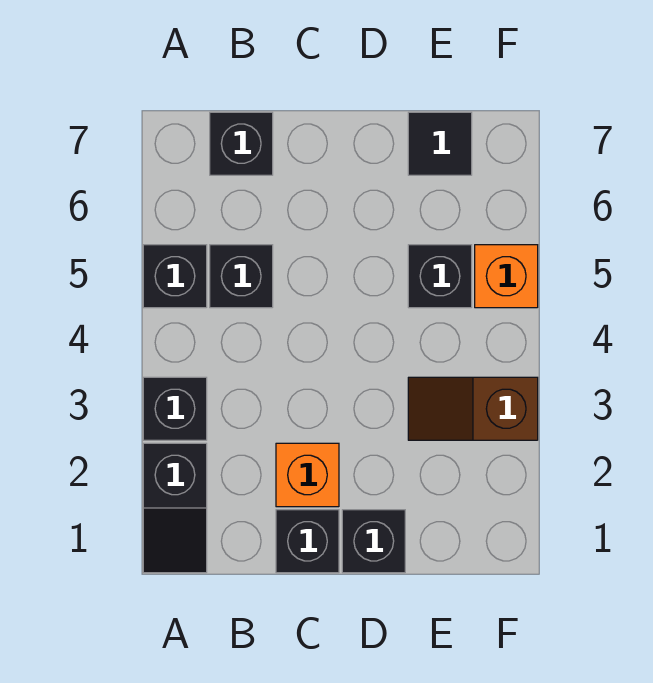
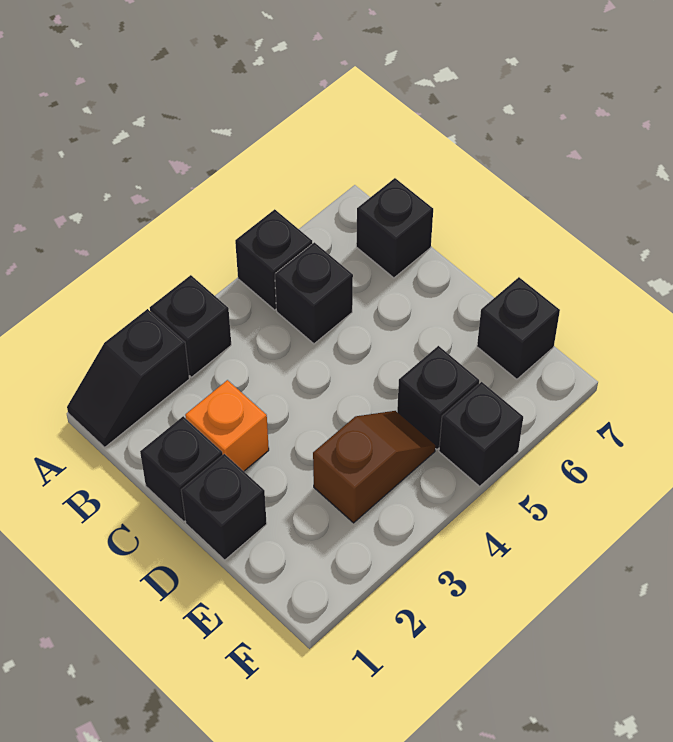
brown 1x2 slope [408,377,538,440] -> brown 1x2 slope turned to [313,411,435,523]
black 1x1 tile [408,112,472,175] -> black 1x1 brick [477,277,560,379]
orange 1x1 brick [475,245,538,308] -> black 1x1 brick [439,382,523,486]

